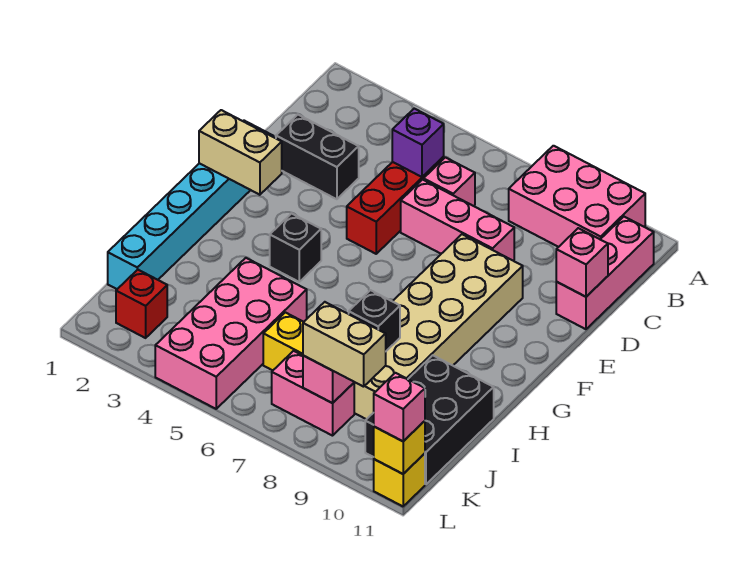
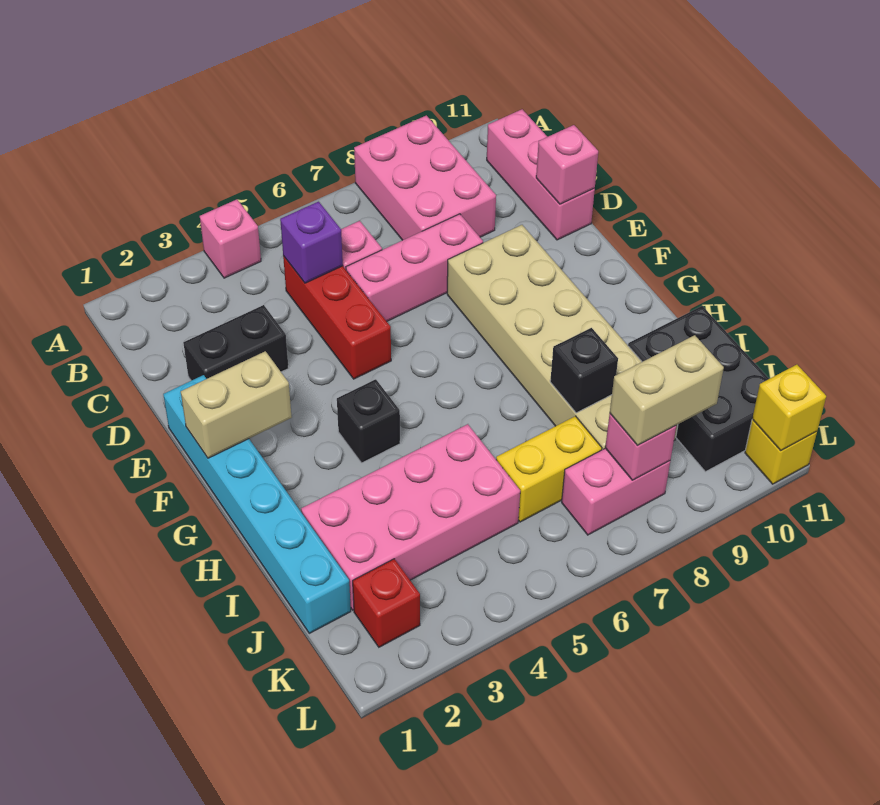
pink 2x3 brick [509,146,645,247] -> pink 2x3 brick turned to [354,115,496,240]
pink 2x4 brick [155,258,307,409] -> pink 2x4 brick turned to [301,424,520,610]
pink 1x1 brick [374,373,425,441] -> pink 1x1 brick moved to [200,199,261,278]

